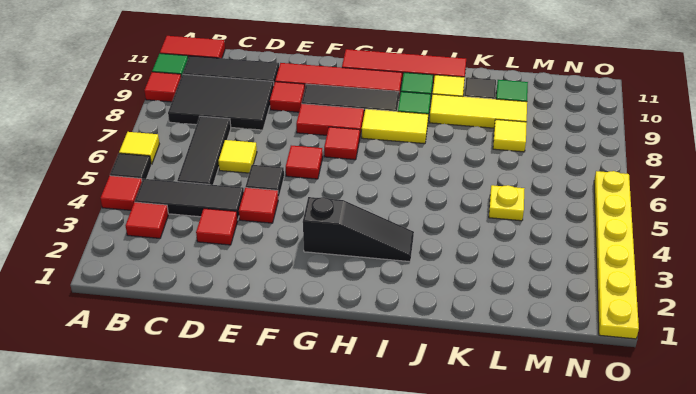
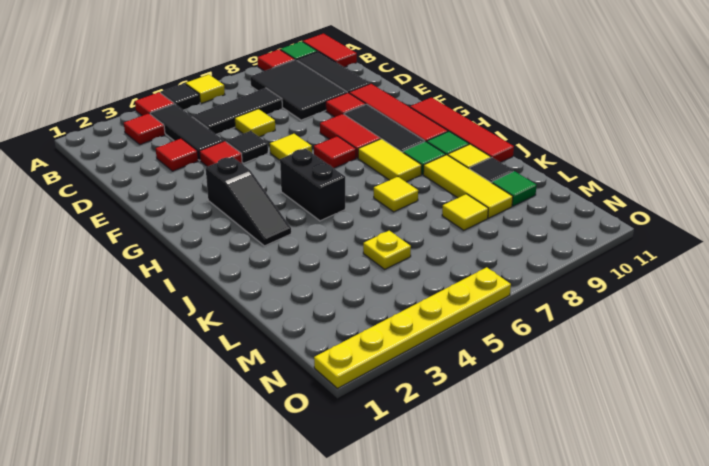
red 1x1 tile [286,146,323,179] -> yellow 1x1 tile [270,134,312,160]
none -> black 1x2 brick [280,149,345,221]
none -> yellow 1x1 tile [374,177,418,212]

